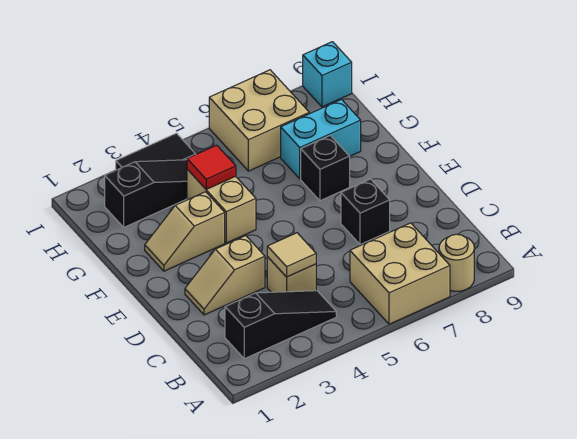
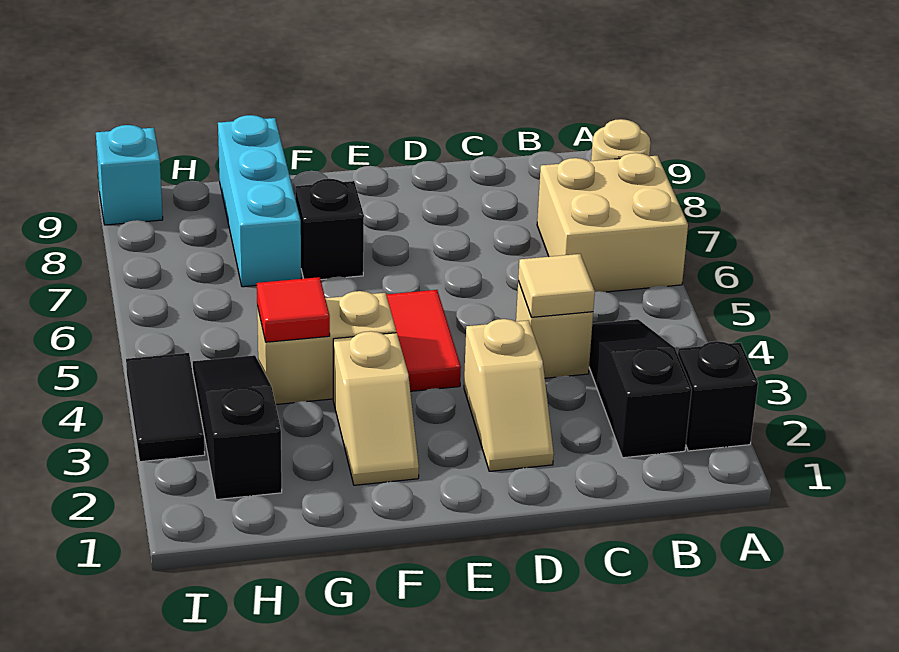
black 1x1 brick [341,179,390,244] -> black 1x1 brick moved to [678,341,758,451]
none -> red 1x2 tile [386,290,461,391]
cyan 1x2 brick [281,99,361,179] -> cyan 1x3 brick [218,115,301,287]
tan 2x2 brick [209,70,309,171] -> none

